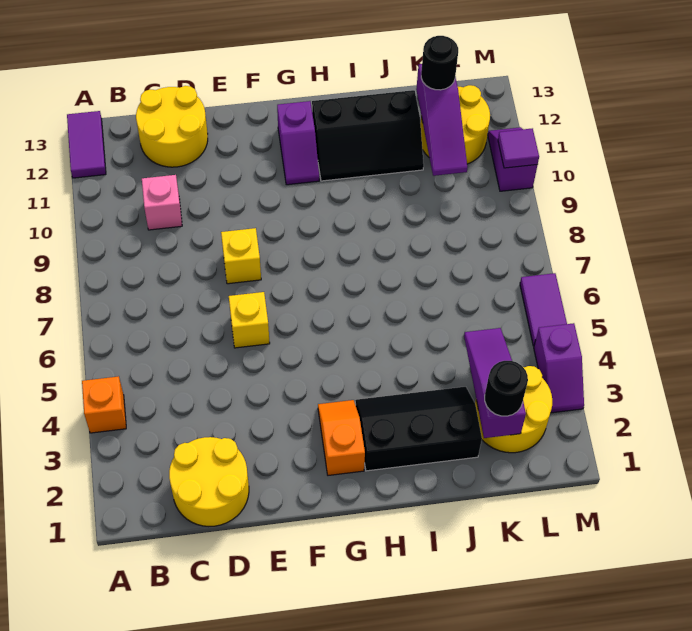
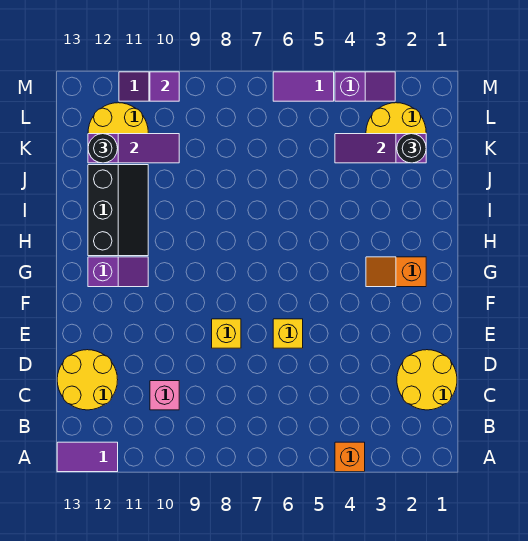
black 2x3 slope [355,387,482,471] -> none

